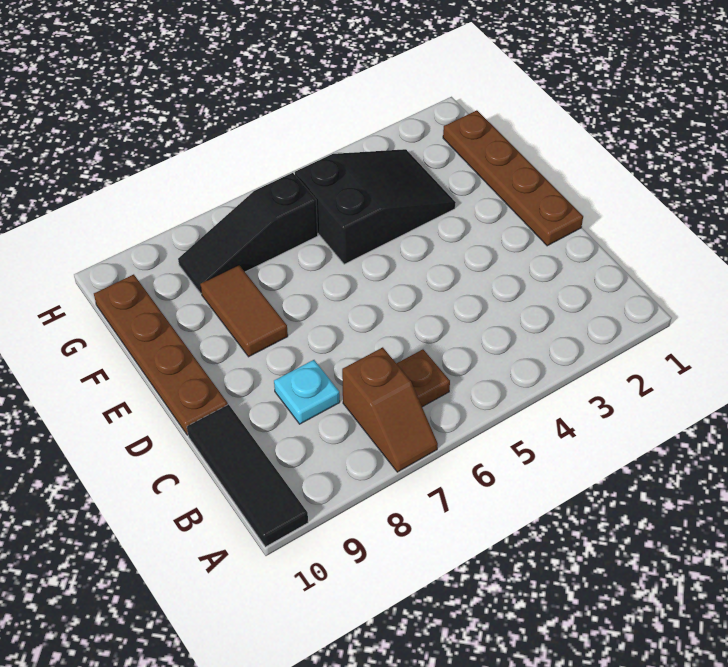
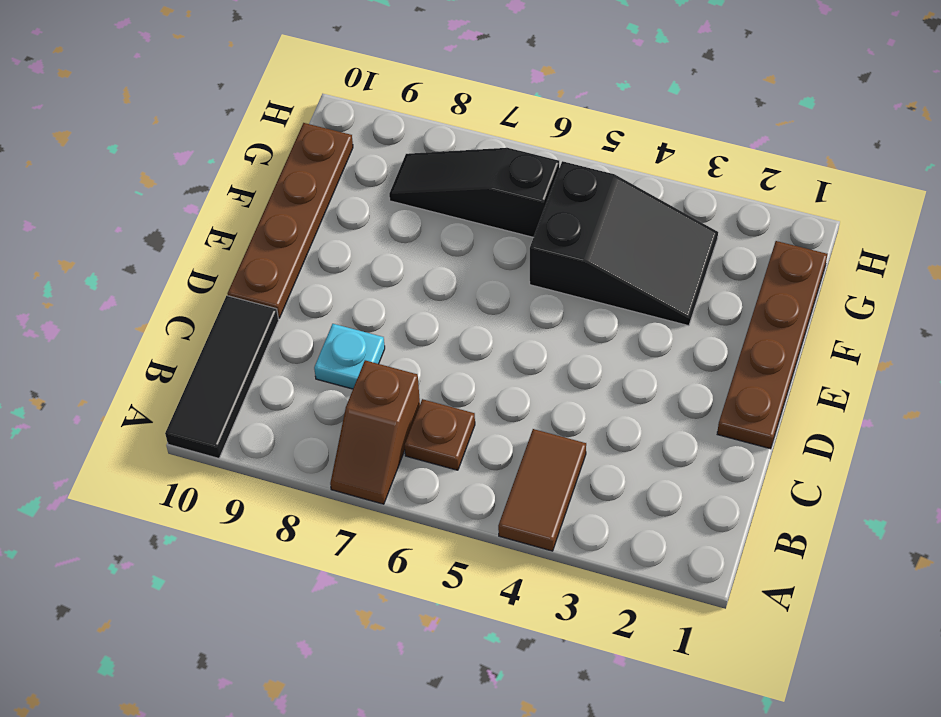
brown 1x2 tile [200,265,288,357] -> brown 1x2 tile moved to [498,429,586,551]

